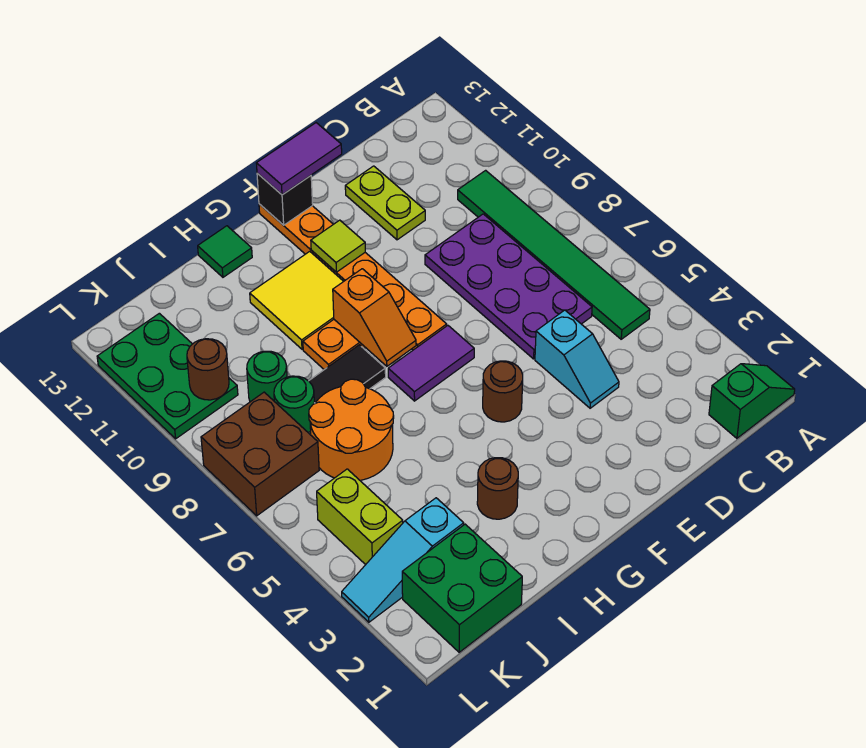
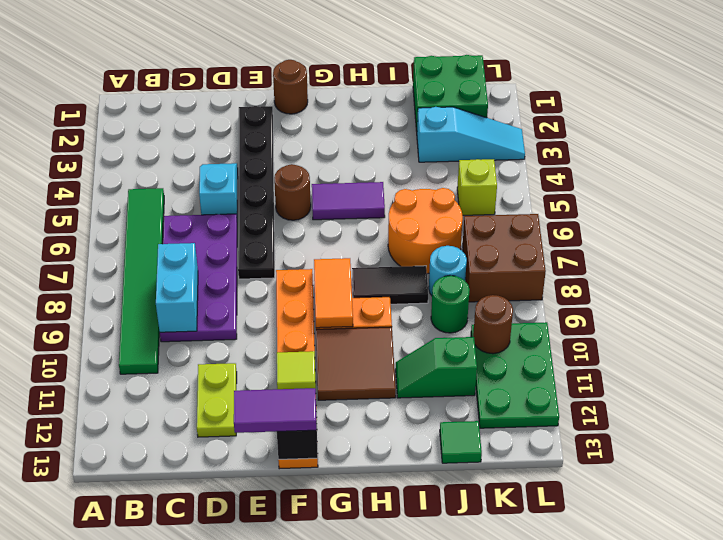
green 1x2 slope [709,364,795,438] -> green 1x2 slope moved to [396,337,477,398]
none -> cyan 1x2 brick [156,243,198,332]
none -> black 1x6 plate [238,106,275,279]
purple 1x2 tile [388,326,474,401] -> purple 1x2 tile moved to [312,182,385,220]
orange 1x2 slope [333,269,416,366] -> orange 1x2 tile [314,258,353,328]
yellow 2x2 tile [250,251,344,349] -> brown 2x2 tile [316,327,396,400]
brown 1x1 round brick [477,458,518,519] -> brown 1x1 round brick moved to [273,60,308,114]
green 1x1 tile [198,226,252,277] -> green 1x1 tile moved to [440,421,482,463]
green 1x1 round brick [274,376,314,433] -> cyan 1x1 round brick [429,246,467,295]
lime 1x2 brick [317,469,403,565] -> lime 1x1 brick [457,159,497,215]

